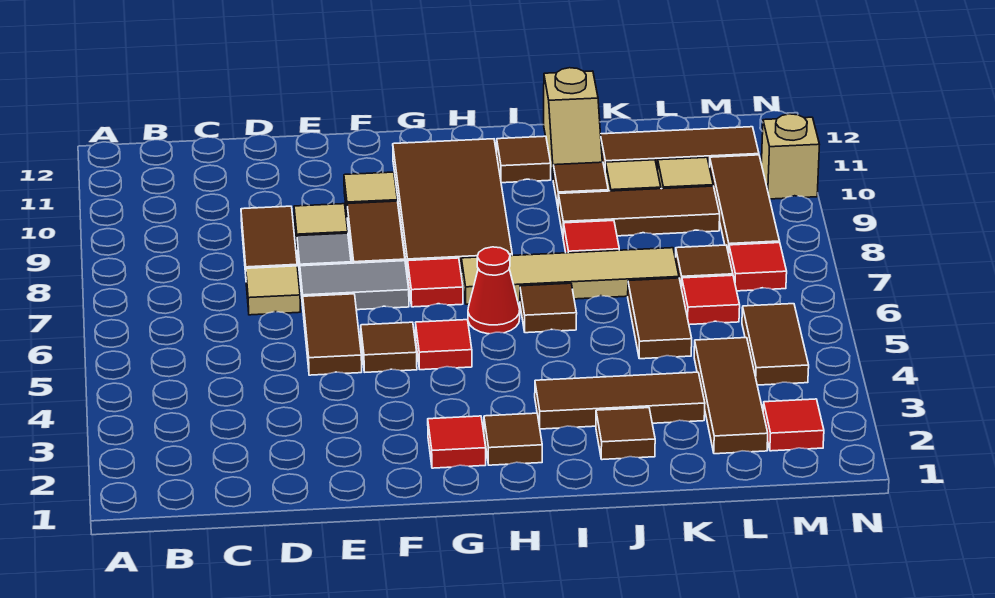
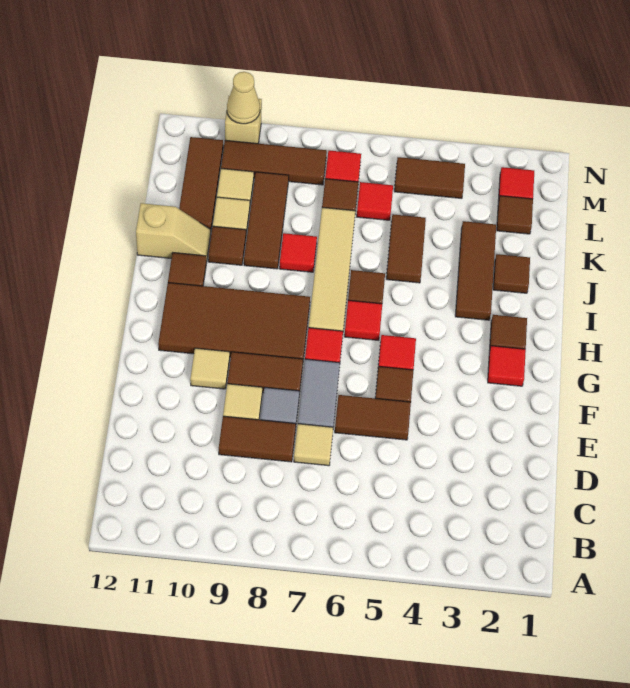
red 1x1 cone [468,247,520,334] -> red 1x1 tile [344,300,382,340]
brown 1x2 tile [628,278,692,359] -> brown 1x2 tile turned to [386,214,426,283]
brown 1x3 tile [694,338,768,454] -> brown 1x1 tile [497,196,533,234]
none -> tan 1x1 cone [227,72,260,124]

